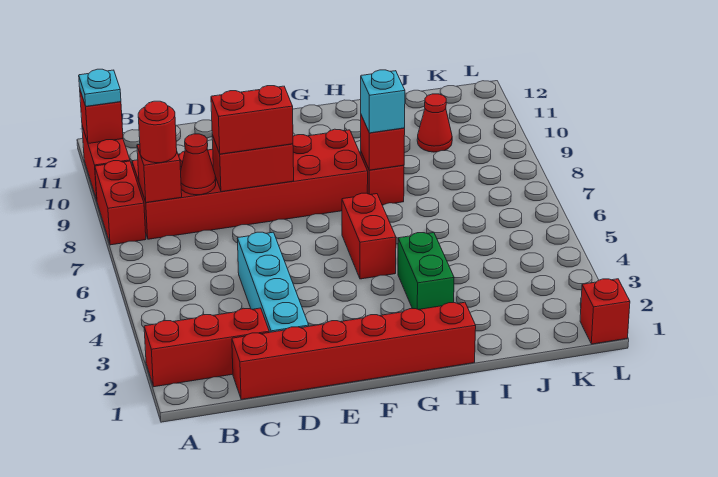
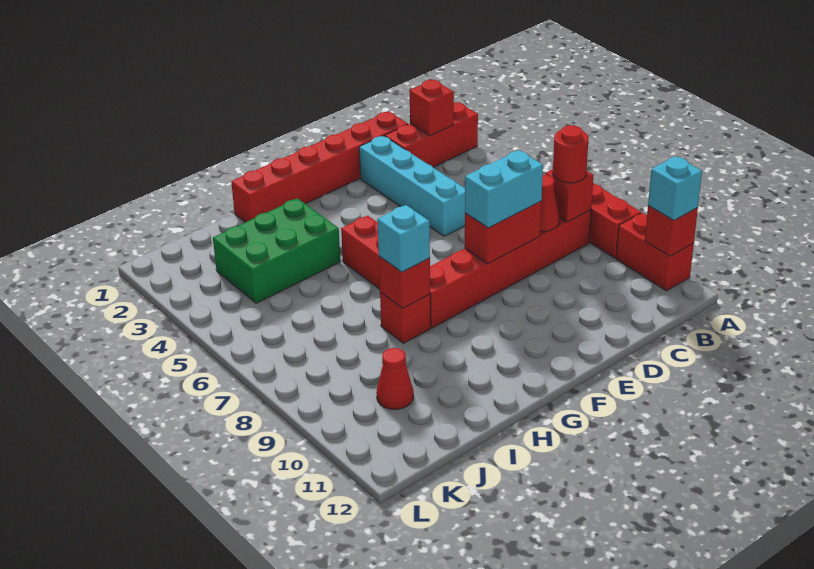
cyan 1x1 plate [79,69,121,106] -> cyan 1x1 brick [648,156,702,221]
red 2x6 brick [132,129,368,239] -> red 1x6 brick [430,210,591,328]
red 1x2 brick [211,86,293,154] -> cyan 1x2 brick [465,150,543,228]
green 1x2 brick [398,233,454,310] -> green 2x3 brick [213,198,340,303]
red 1x1 brick [580,279,630,344] -> red 1x1 brick moved to [410,80,454,136]

